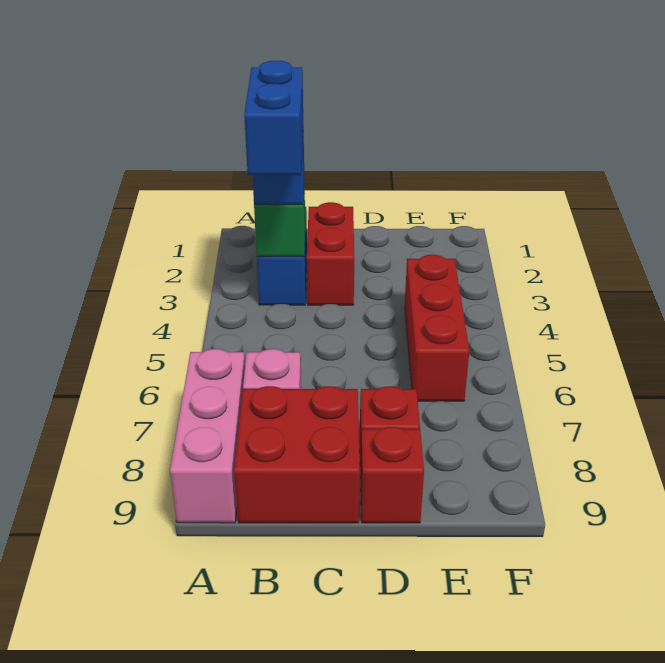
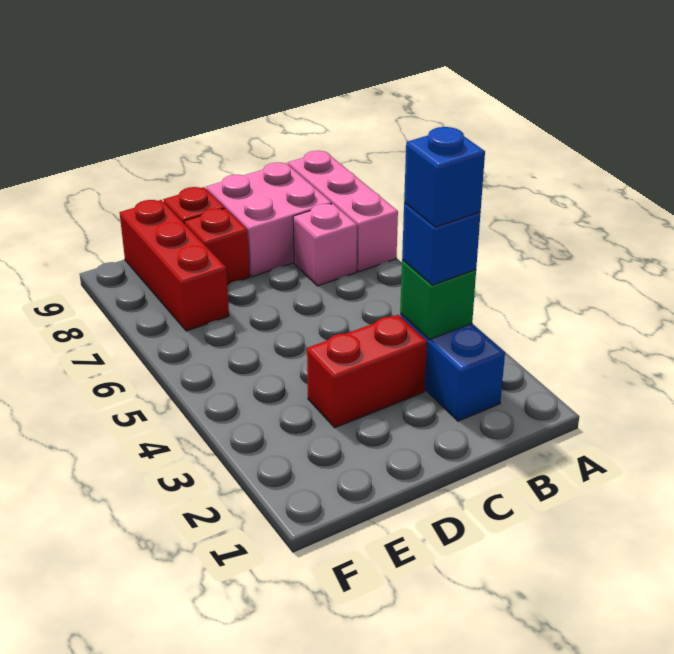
blue 1x2 brick [244,61,303,175] -> blue 1x1 brick [404,127,485,227]
red 2x2 brick [234,386,360,523] -> pink 2x2 brick [206,162,332,277]
red 1x2 brick [307,202,354,305] -> red 1x2 brick turned to [307,315,427,428]
red 1x3 brick [405,255,469,401] -> red 1x3 brick moved to [120,200,229,331]

